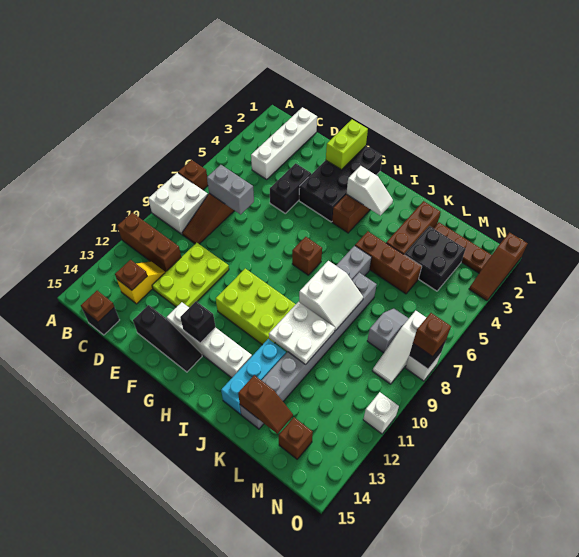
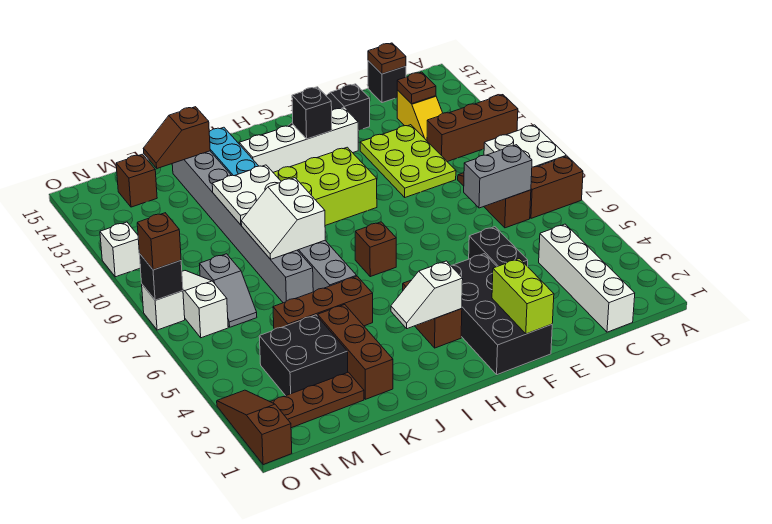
brown 1x1 brick [178,160,208,190] -> brown 1x2 brick [530,156,583,218]

